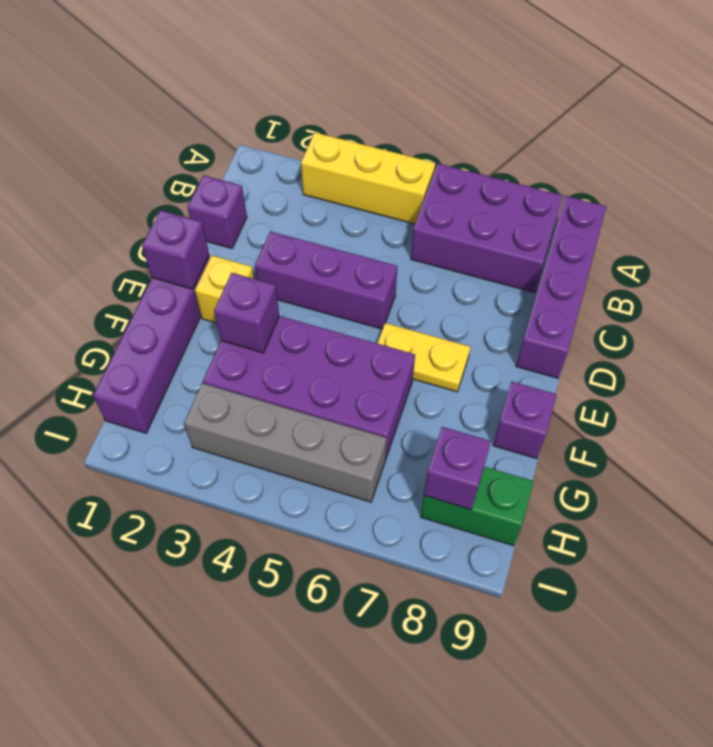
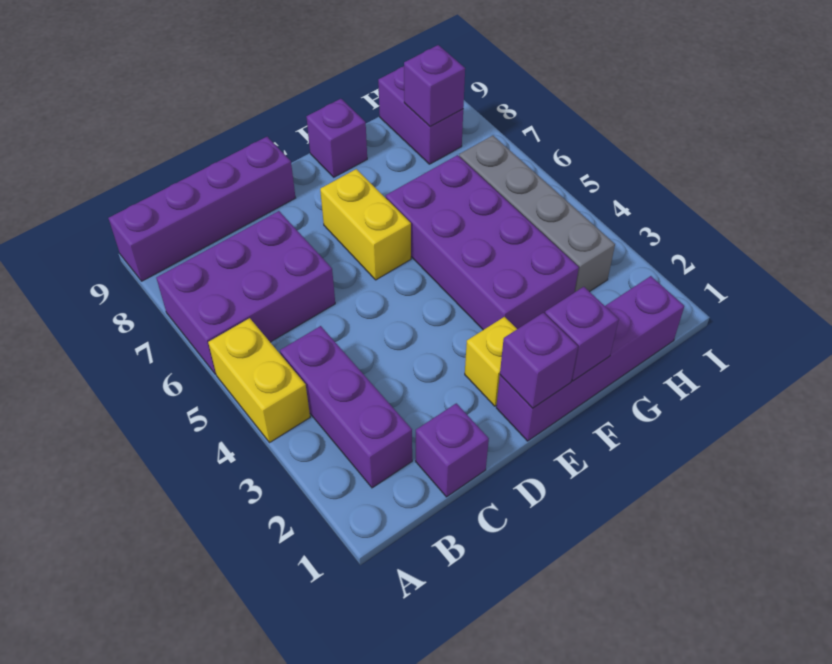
yellow 1x3 brick [301,132,435,224] -> yellow 1x2 brick [208,318,310,442]
purple 2x3 brick [411,164,563,293] -> purple 2x3 brick turned to [156,211,335,374]
purple 1x3 brick [255,231,397,329] -> purple 1x3 brick moved to [280,326,412,488]
yellow 1x2 plate [377,323,471,392] -> yellow 1x2 brick [320,169,411,280]
purple 1x1 brick [214,273,279,353] -> purple 1x1 brick moved to [545,287,619,381]
green 1x2 brick [421,467,534,546] -> purple 1x2 brick [378,67,463,164]

